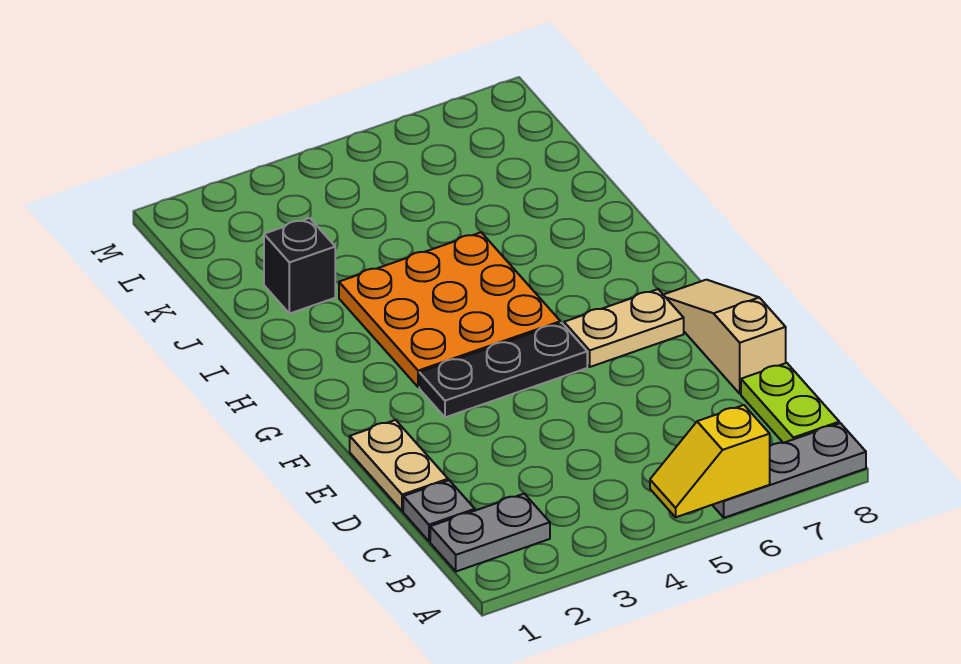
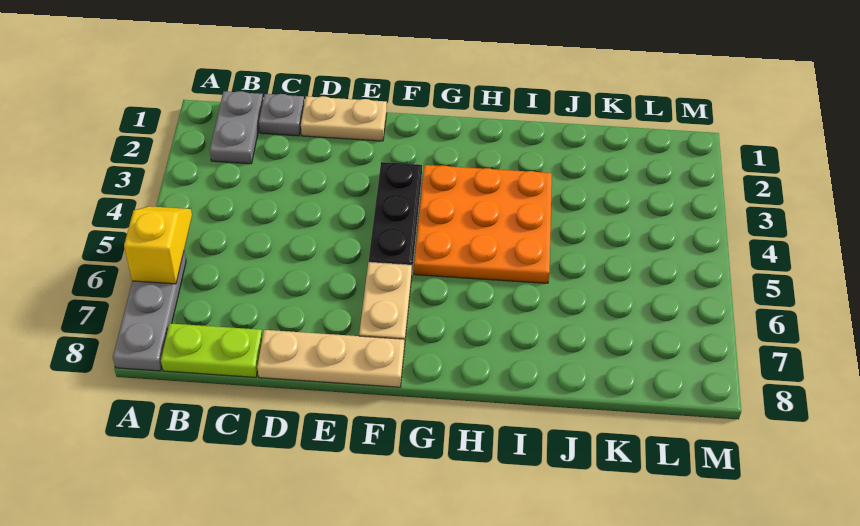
tan 1x3 slope [663,280,786,394] -> tan 1x3 plate [257,330,404,387]
black 1x1 brick [264,218,335,314] -> none

